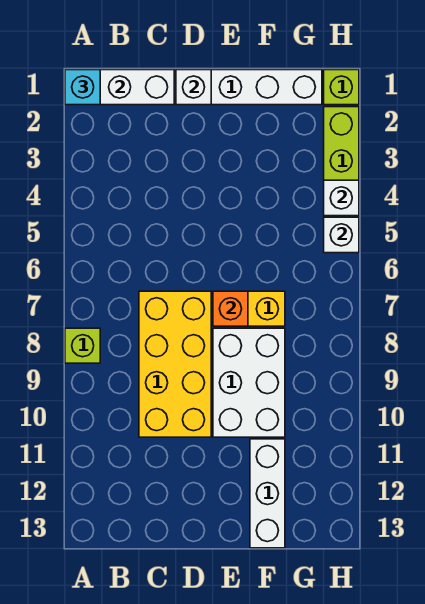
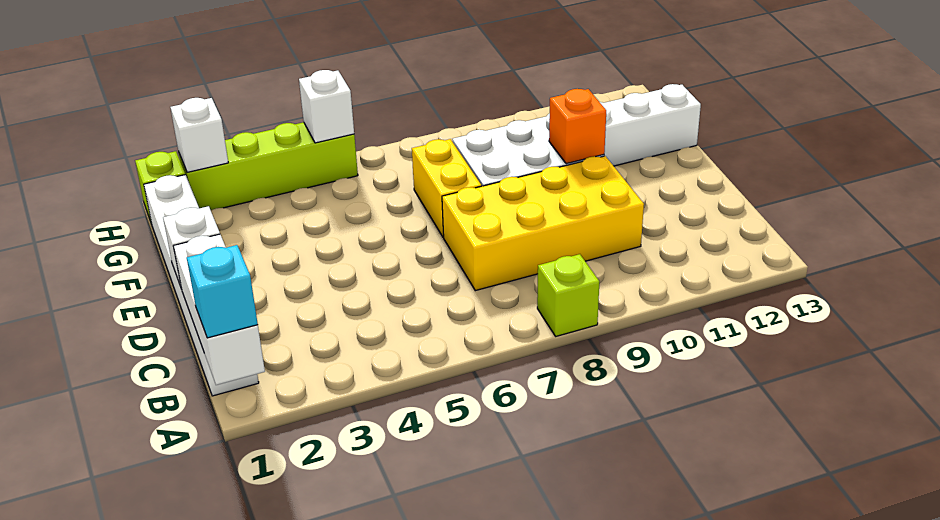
orange 1x1 brick [213,291,248,326] -> orange 1x1 brick moved to [549,89,606,164]
white 1x1 brick [324,180,359,216] -> white 1x1 brick moved to [170,98,228,172]

